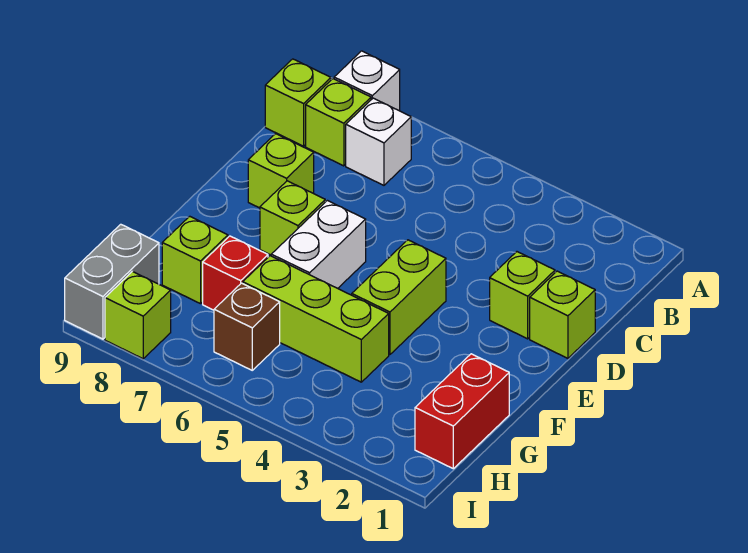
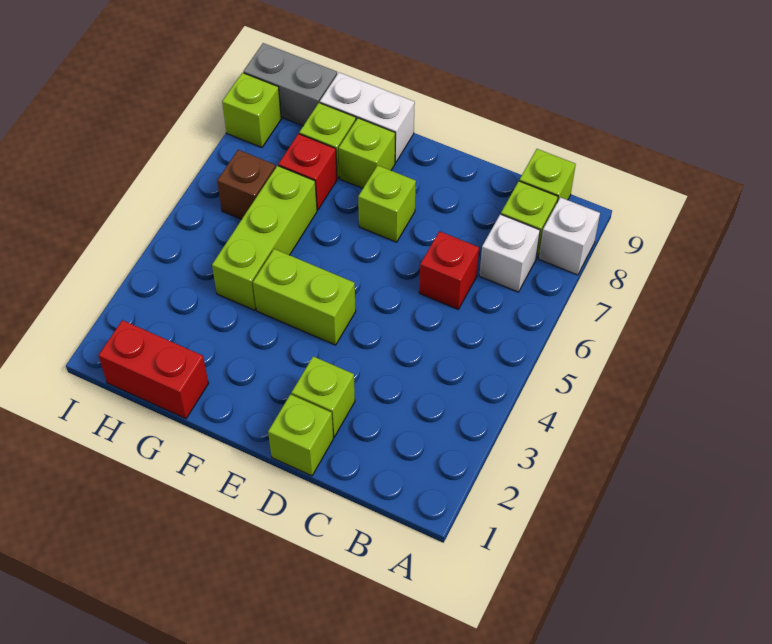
none -> red 1x1 brick [419,231,479,309]
lime 1x1 brick [248,134,314,208] -> lime 1x1 brick moved to [339,118,395,188]
white 1x2 brick [271,201,366,288] -> white 1x2 brick moved to [320,73,415,163]

